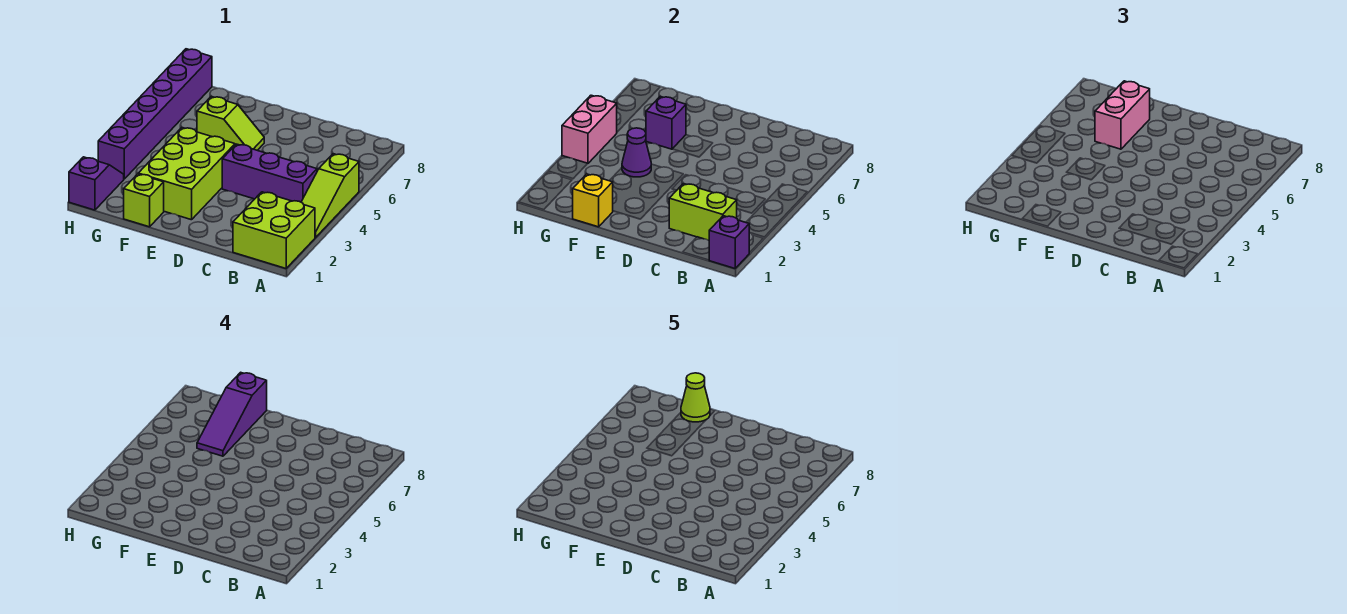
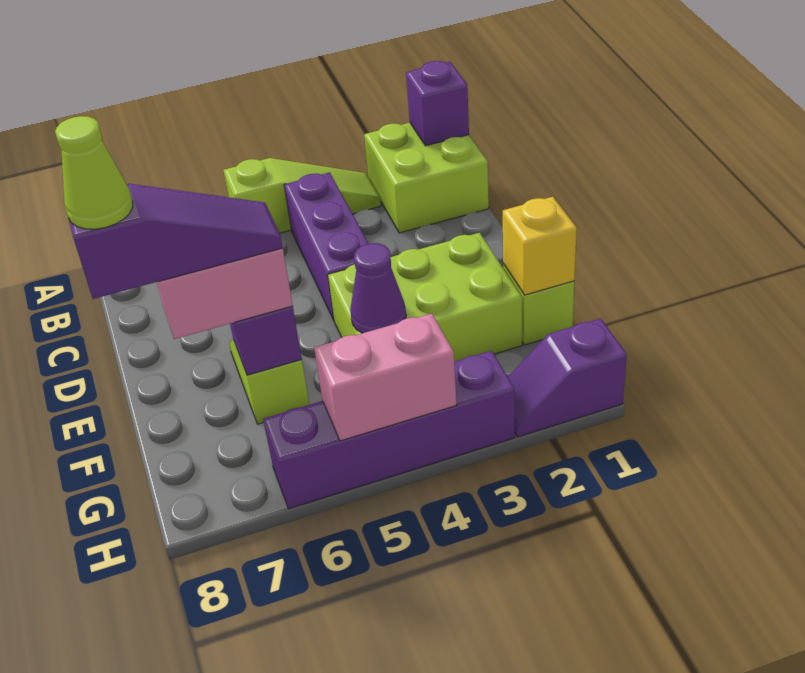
lime 1x2 brick [669,184,737,240] -> none
purple 1x6 brick [98,49,212,179] -> purple 1x4 brick [263,351,515,509]

